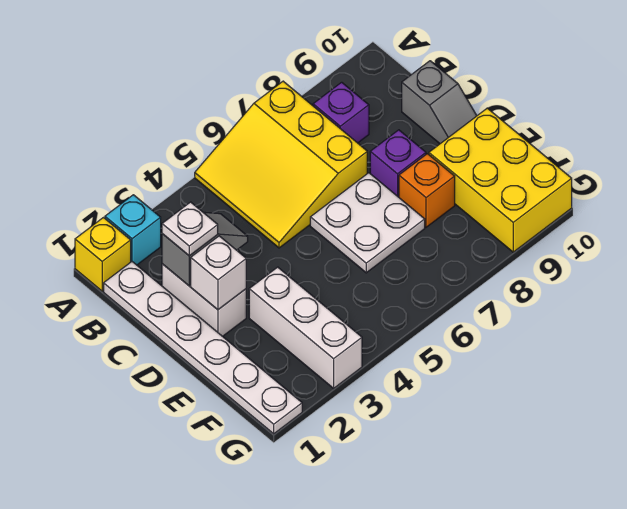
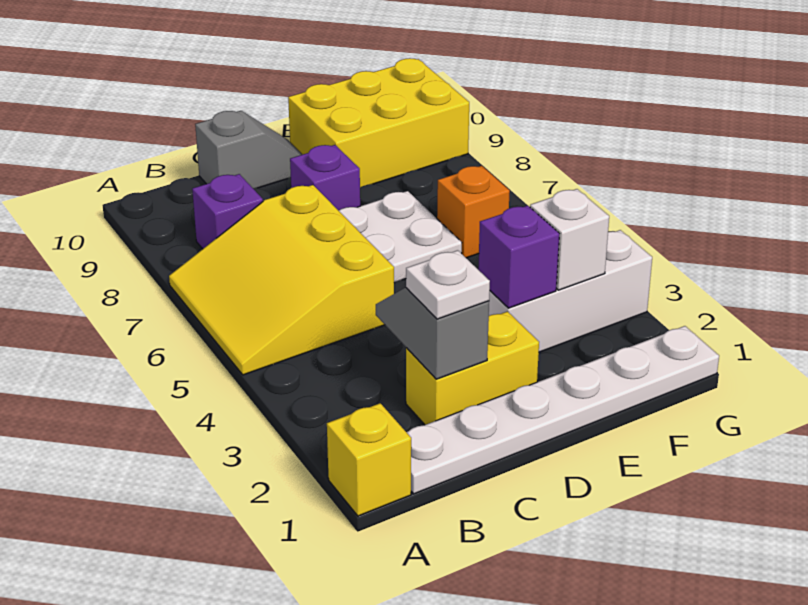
cyan 1x1 brick [105,195,161,265] -> none
yellow 3x3 slope [195,81,367,248] -> yellow 3x3 slope turned to [169,185,394,375]
white 1x2 brick [162,264,246,336] -> yellow 1x2 brick [406,311,539,425]
white 1x1 brick [191,236,246,310] -> white 1x1 brick moved to [530,189,609,290]
none -> purple 1x1 brick [478,205,559,308]
orange 1x1 brick [399,154,455,227] -> orange 1x1 brick moved to [437,166,510,258]

